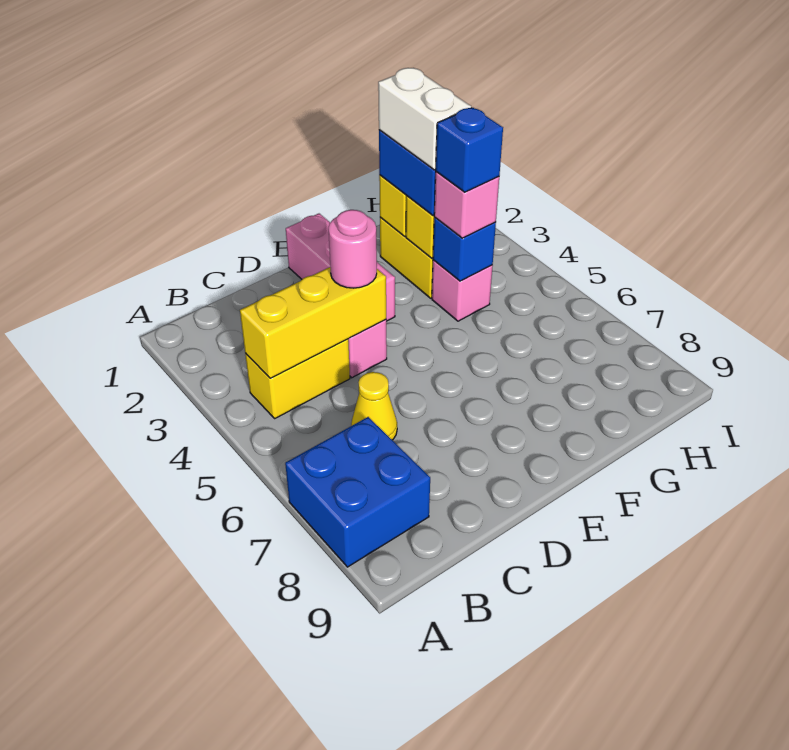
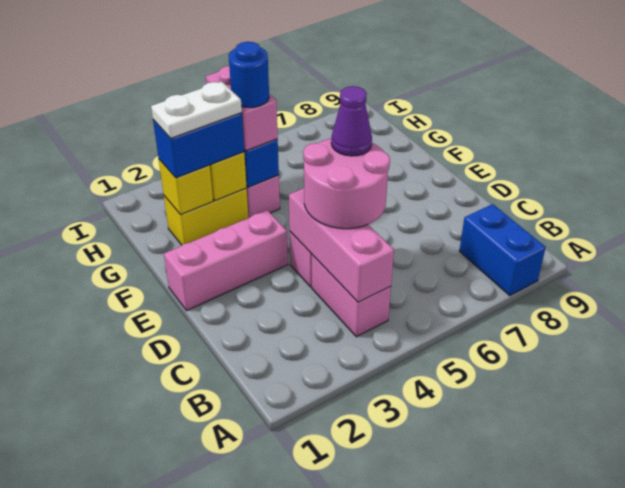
blue 2x2 brick [285,417,430,567] -> blue 1x2 brick [459,204,546,296]
yellow 1x2 brick [245,339,350,418] -> pink 1x2 brick [312,255,391,337]
yellow 1x3 brick [240,267,386,378] -> pink 1x3 brick [289,188,394,302]
yellow 1x1 cone [351,372,397,440] -> none
pink 1x1 round brick [329,210,377,288] -> pink 2x2 round brick [303,139,390,229]
none -> purple 1x1 cone [331,86,372,156]
white 1x2 brick [378,68,471,170] -> white 1x2 plate [151,81,242,138]
pink 1x1 brick [434,172,499,238] -> pink 1x2 brick [206,66,278,151]
blue 1x1 brick [436,108,503,192] -> blue 1x1 round brick [229,42,269,108]

